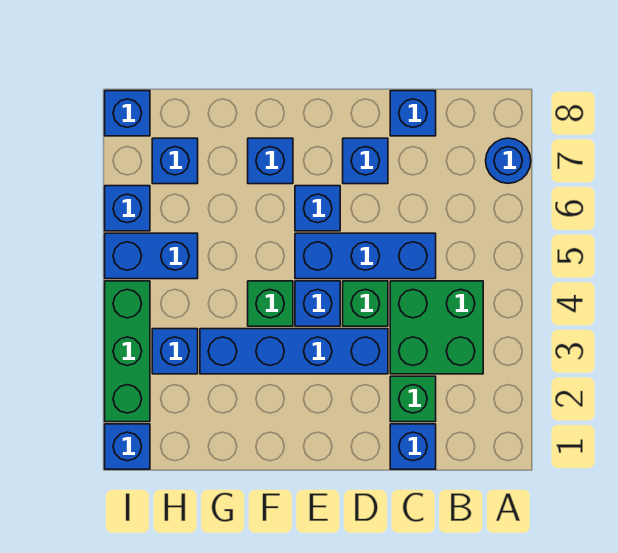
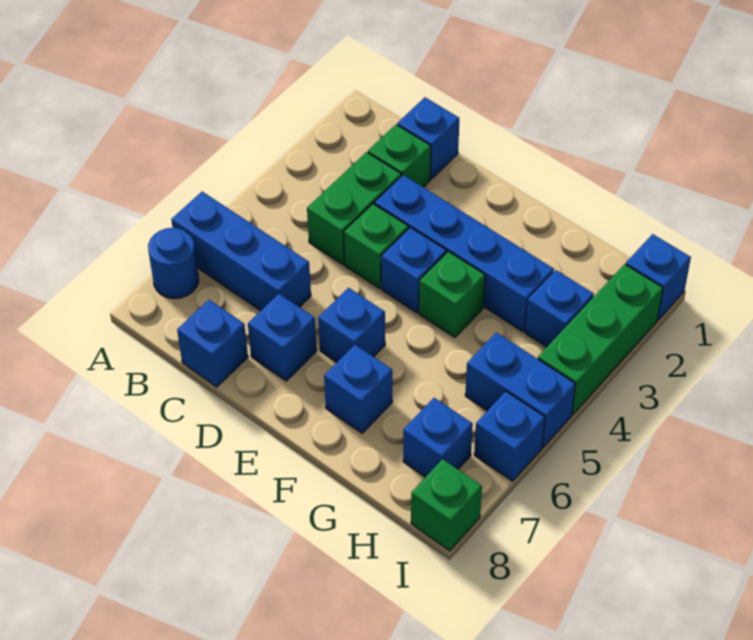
green 2x2 brick [390,281,483,374] -> green 1x2 brick [307,152,401,265]
blue 1x3 brick [295,233,436,279] -> blue 1x3 brick moved to [171,192,311,311]
blue 1x1 brick [105,91,150,136] -> green 1x1 brick [411,459,482,551]

